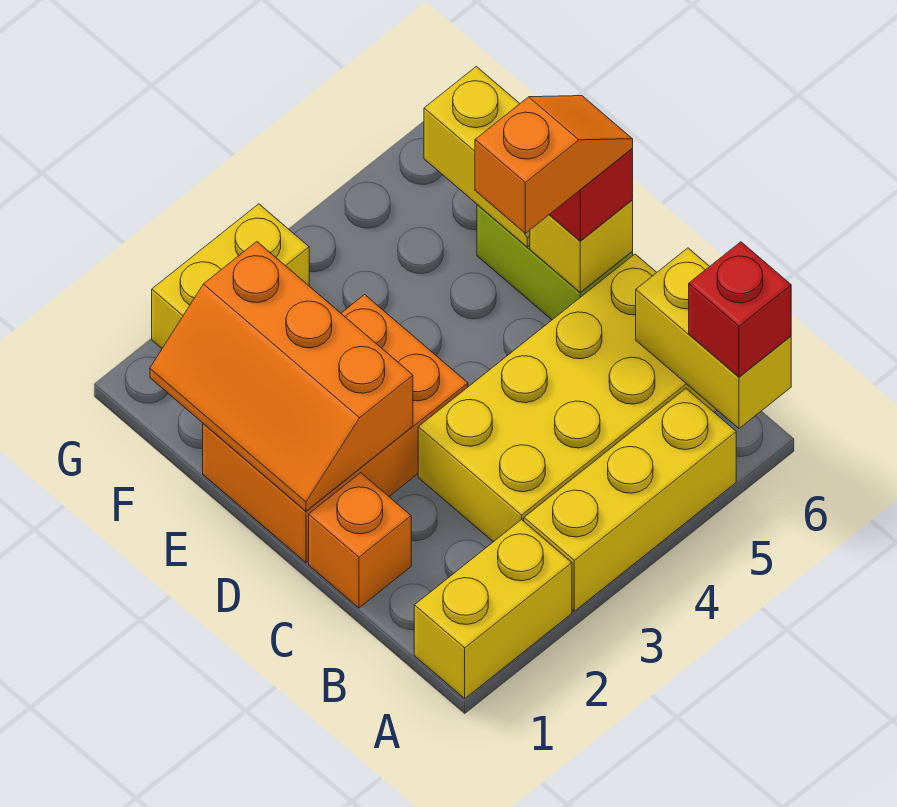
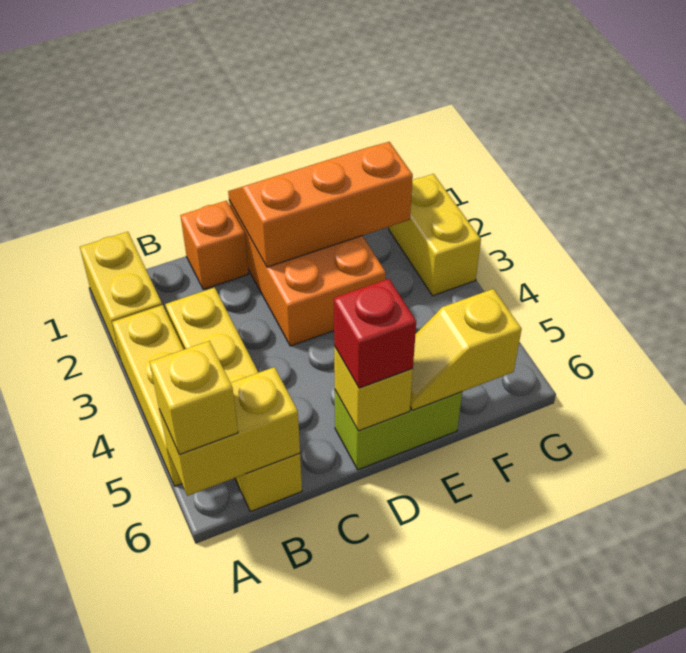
red 1x1 brick [689,242,791,377] -> yellow 1x1 brick [150,341,238,455]
yellow 2x4 brick [418,254,717,542] -> yellow 1x4 brick [165,288,302,512]
orange 1x2 slope [475,96,633,233] -> none

